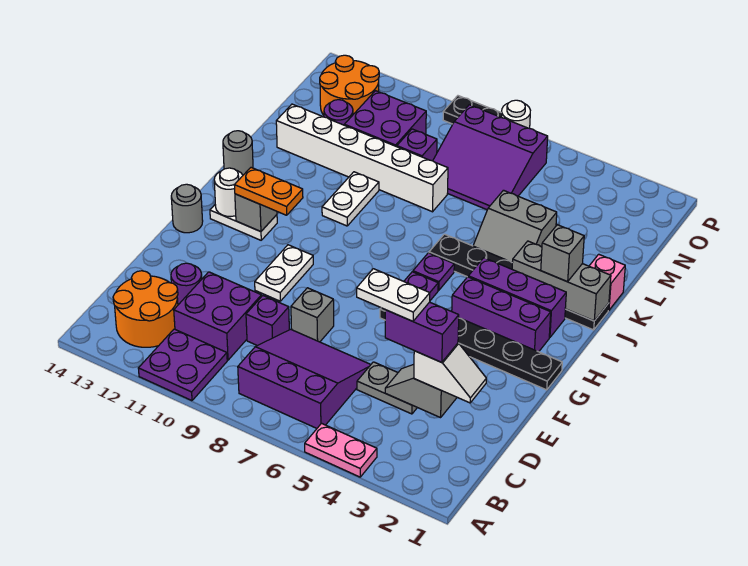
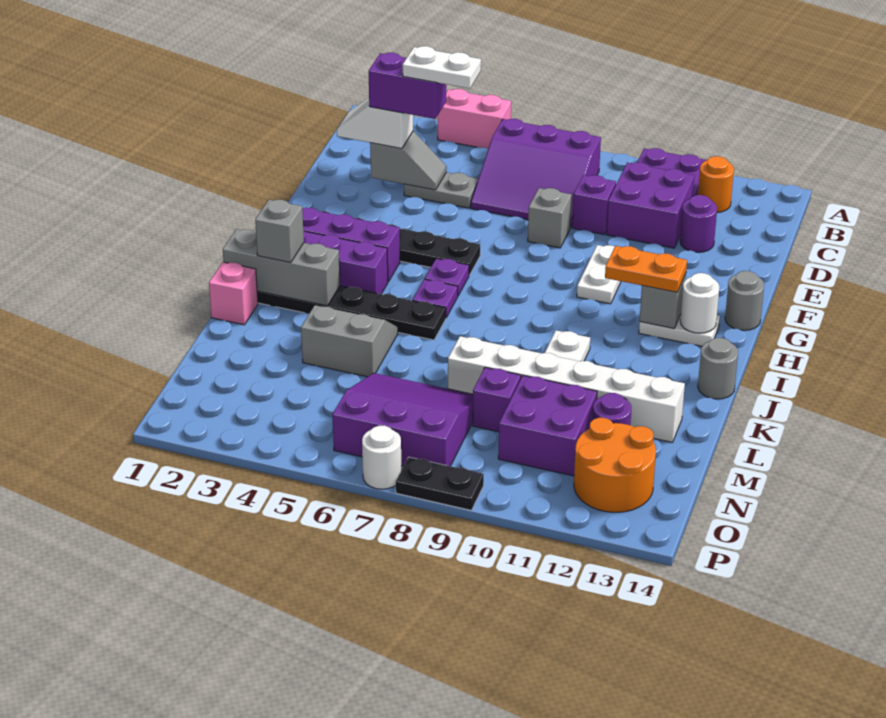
pink 1x2 plate [305,423,377,477] -> pink 1x2 brick [438,89,511,149]
orange 2x2 round brick [113,271,178,347] -> orange 1x1 round brick [698,156,734,212]

